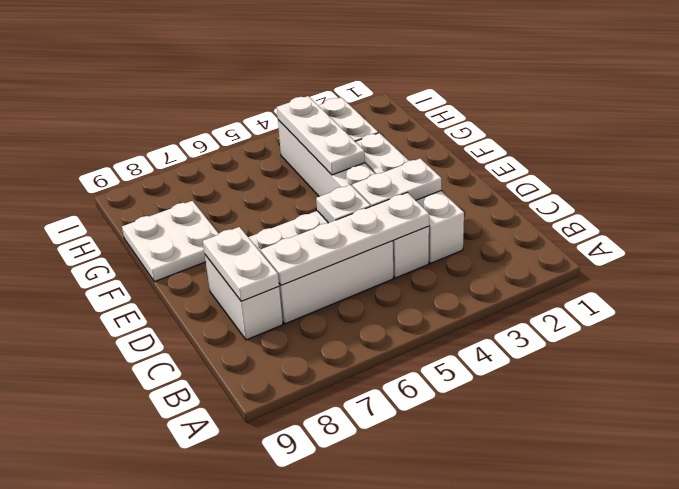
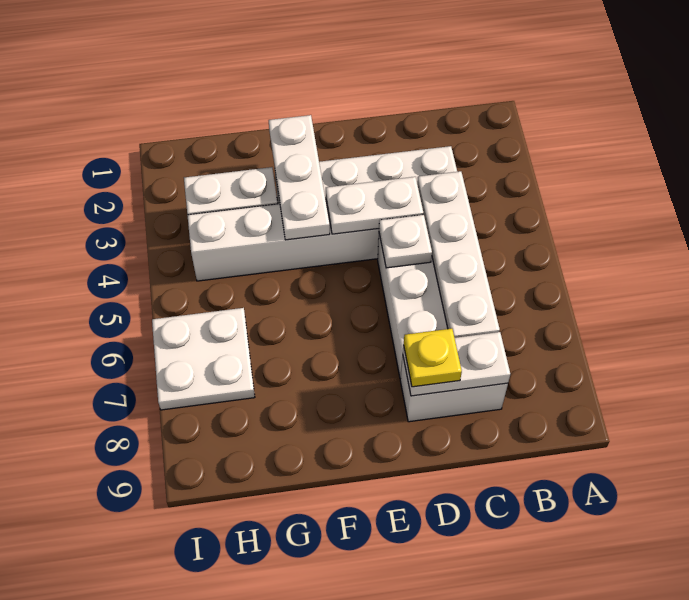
white 1x2 plate [352,158,441,206] -> white 1x2 plate turned to [326,177,423,234]
none -> yellow 1x1 plate [404,329,462,387]
white 1x3 plate [277,96,365,175] -> white 1x3 plate turned to [269,115,330,240]
white 2x2 plate [122,201,219,282] -> white 2x2 plate moved to [152,308,255,410]

